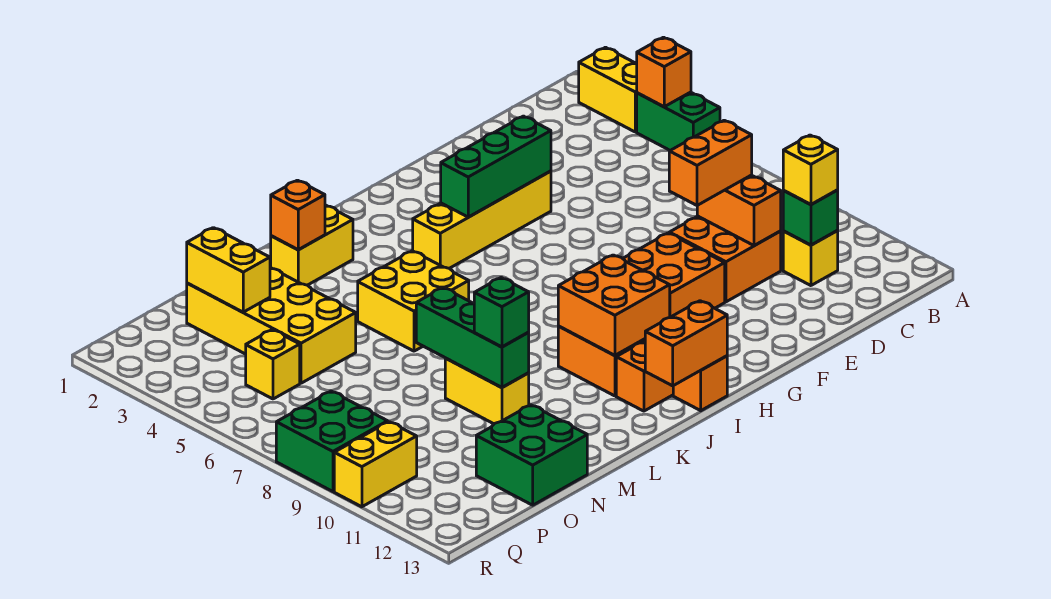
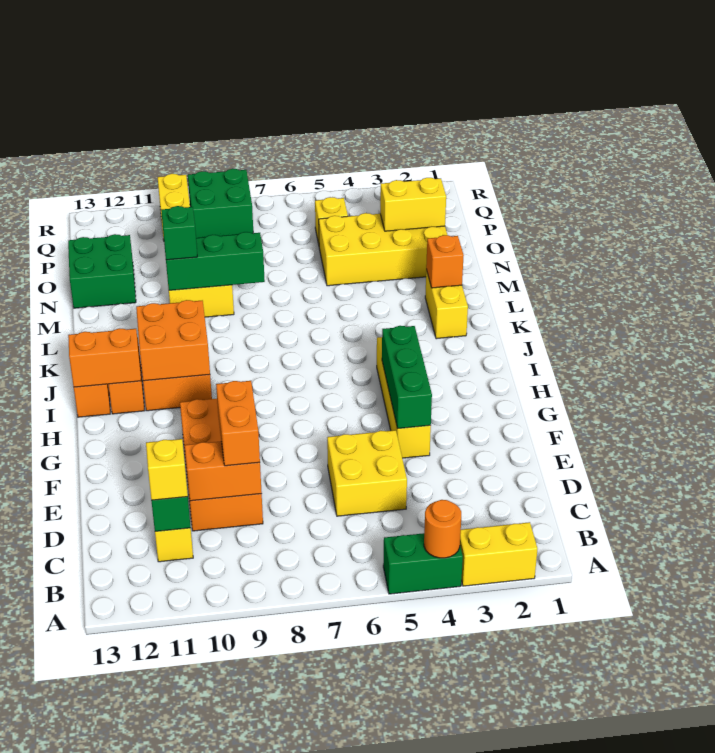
orange 1x1 brick [637,37,691,107] -> orange 1x1 round brick [424,500,461,558]
orange 1x2 brick [645,301,727,386] -> orange 1x2 brick turned to [68,329,141,387]
yellow 2x2 brick [358,251,469,351] -> yellow 2x2 brick moved to [327,430,407,516]

